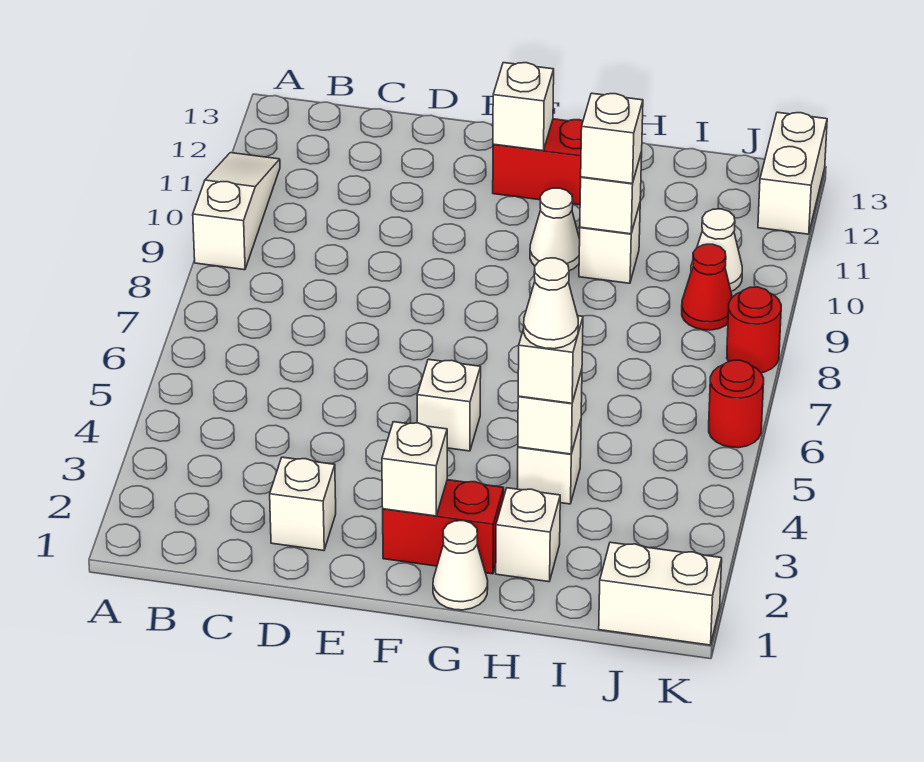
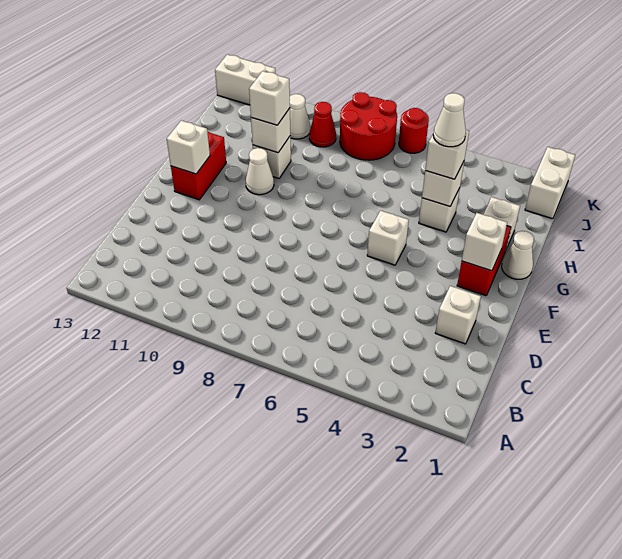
white 1x3 slope [193,153,280,270] -> none
red 1x1 round brick [727,287,781,373] -> red 2x2 round brick [340,92,397,160]

